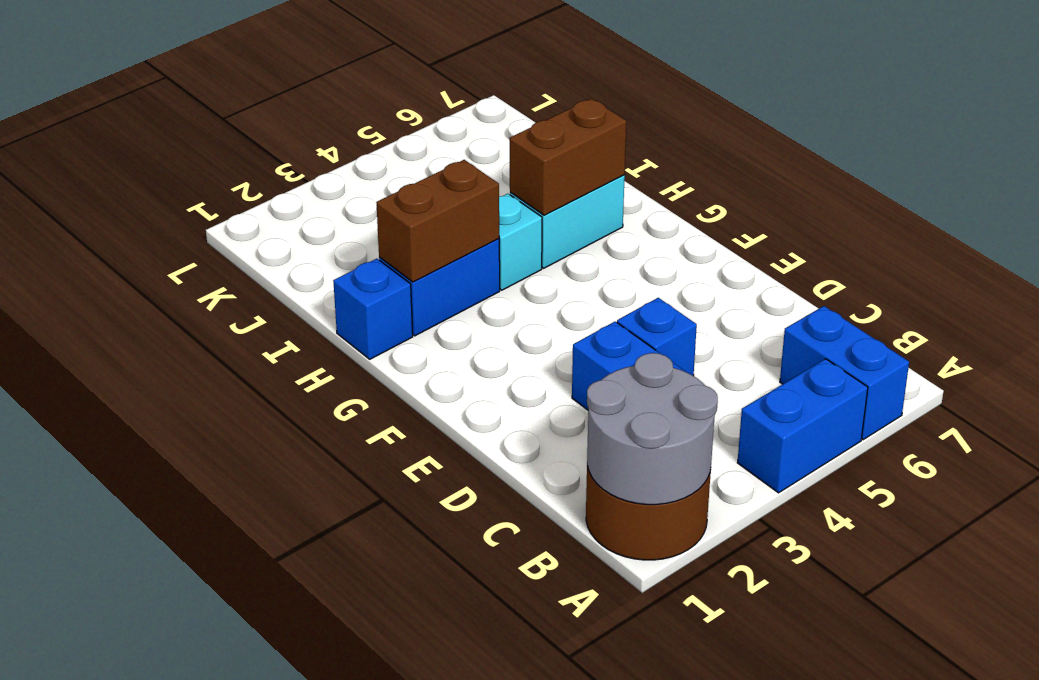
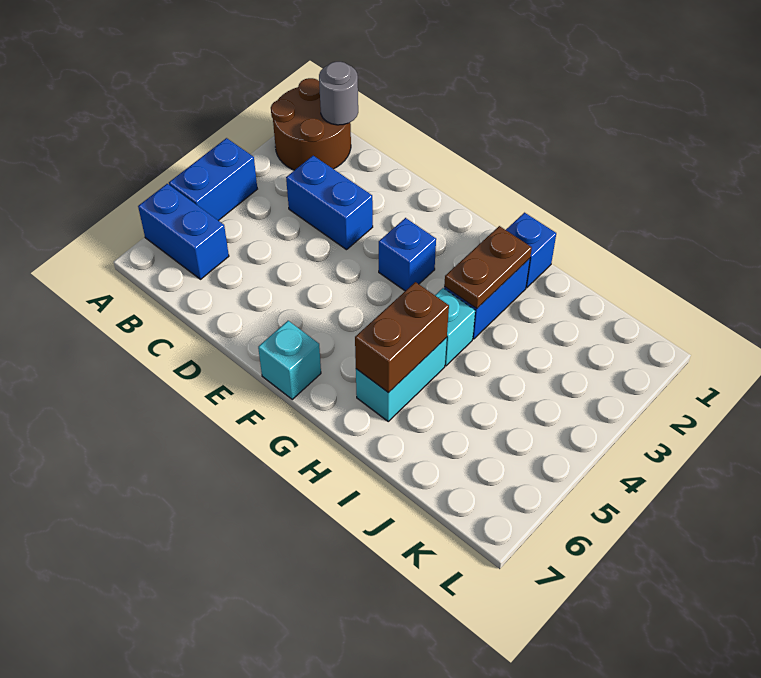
grey 2x2 round brick [587,353,718,505] -> grey 1x1 round brick [319,62,358,125]
blue 1x1 brick [617,298,697,376] -> blue 1x1 brick moved to [379,218,436,291]
none -> cyan 1x1 brick [258,321,321,399]
brown 1x2 brick [376,160,499,282] -> brown 1x2 plate [444,226,532,309]

